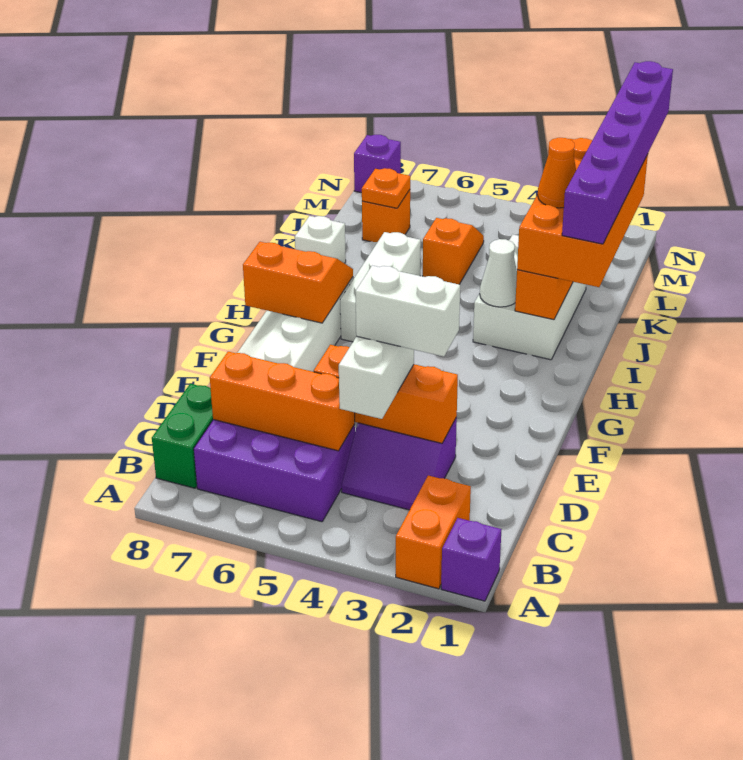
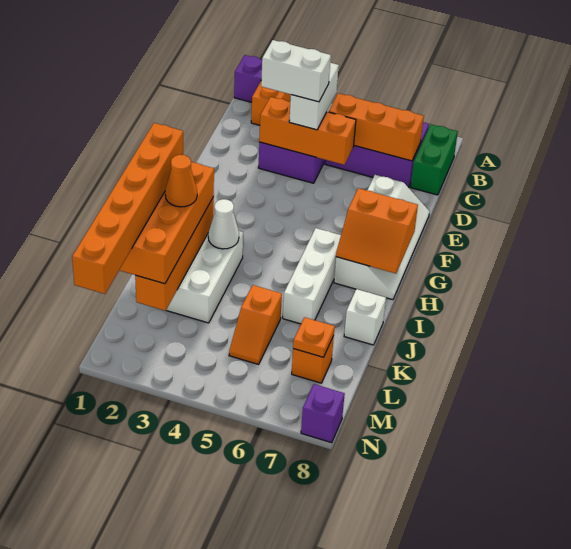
purple 1x6 brick [562,61,673,244] -> orange 1x6 brick [72,123,183,294]

